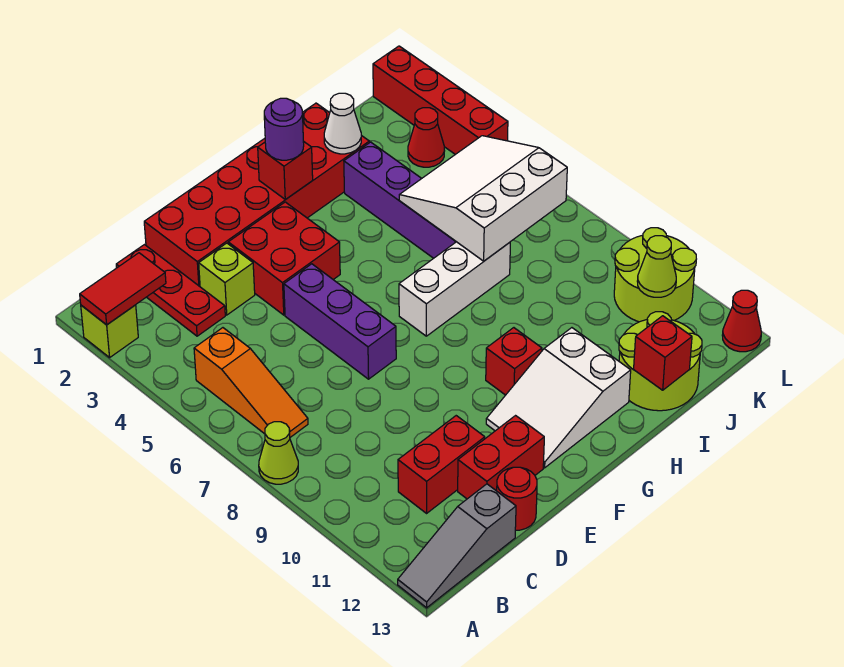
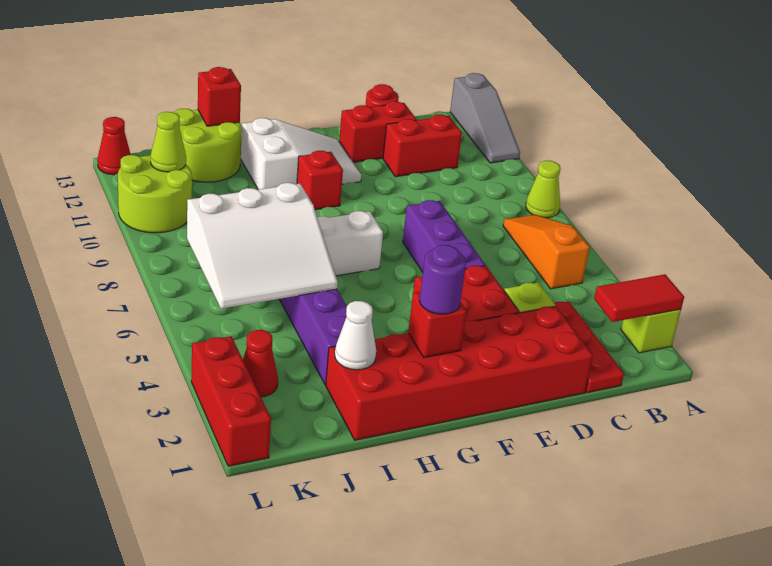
grey 1x3 slope [398,484,516,608] -> grey 1x3 slope turned to [450,73,520,163]
red 1x4 brick [373,46,508,154] -> red 1x3 brick [191,336,271,466]

